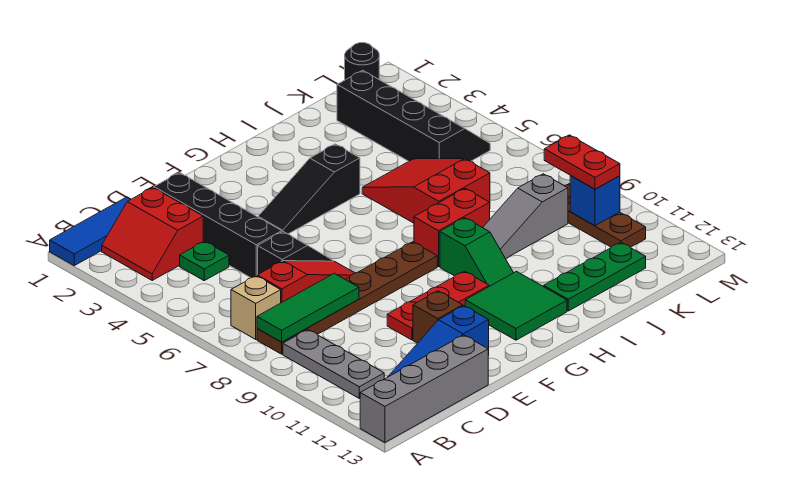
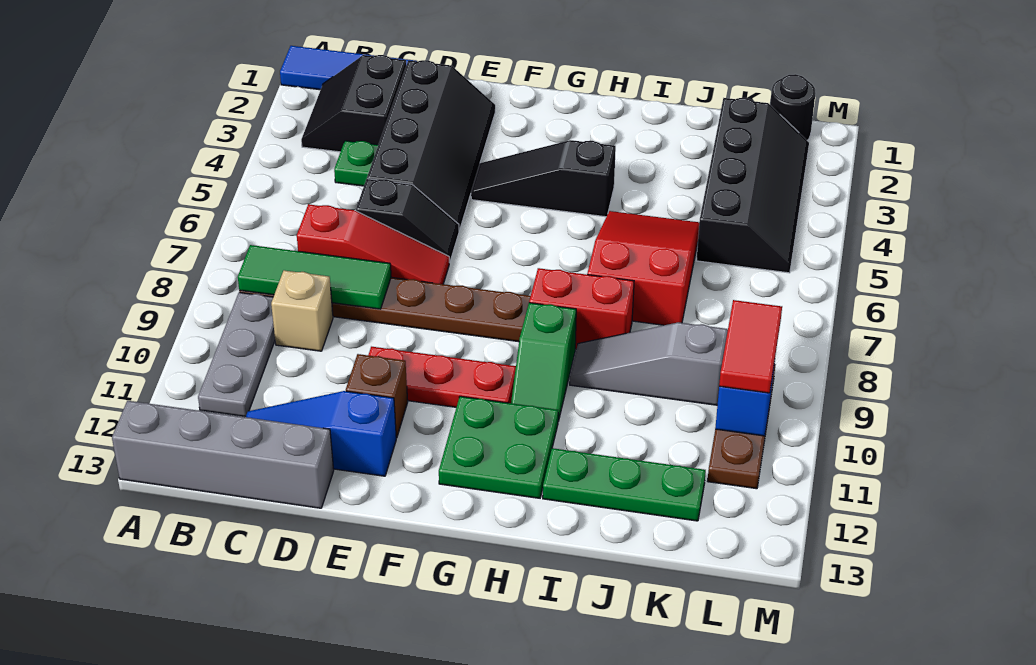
red 2x2 slope [102,187,203,280] -> black 2x2 slope [301,55,406,152]
tan 1x1 brick [231,276,281,339] -> tan 1x1 brick moved to [271,270,333,351]
green 2x2 tile [465,272,567,340] -> green 2x2 plate [439,396,558,498]
red 1x2 plate [544,135,620,189] -> red 1x2 tile [719,300,782,393]

